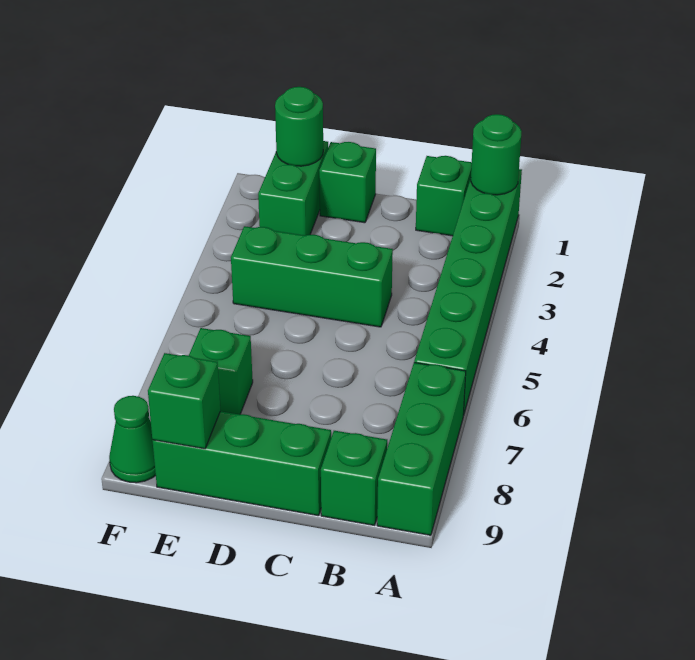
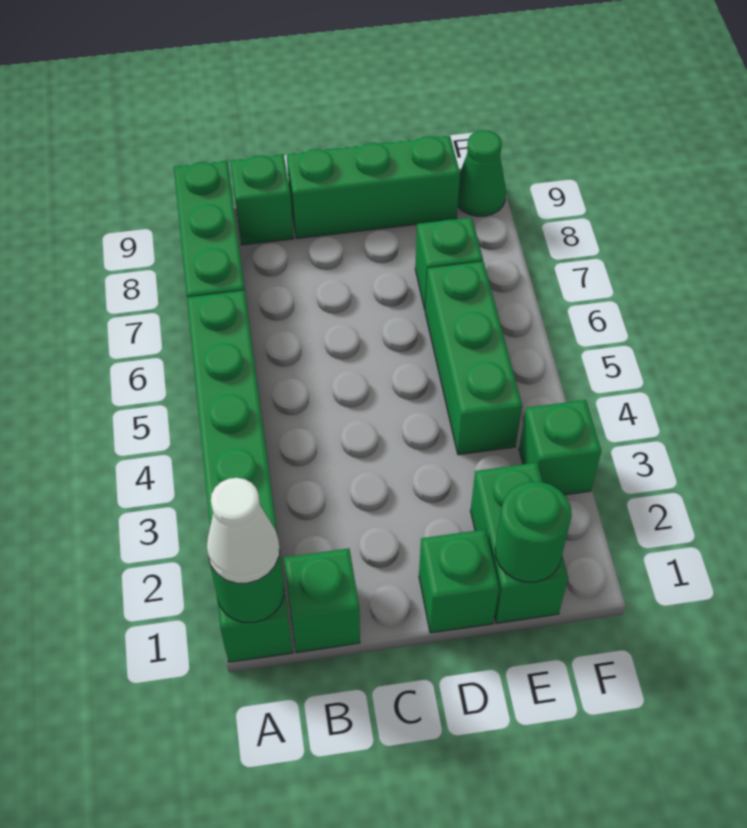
none -> white 1x1 cone [207,478,279,583]
green 1x3 brick [231,226,393,327] -> green 1x3 brick turned to [425,262,522,455]
green 1x1 brick [148,353,220,449] -> green 1x1 brick moved to [519,400,601,495]

